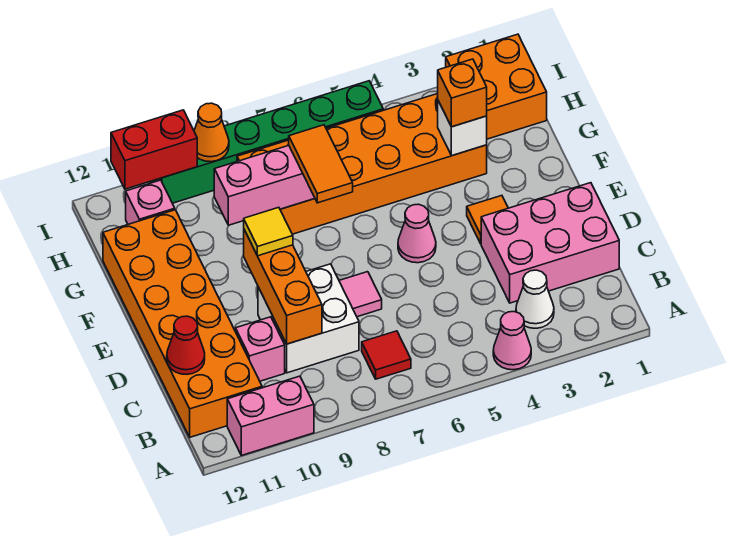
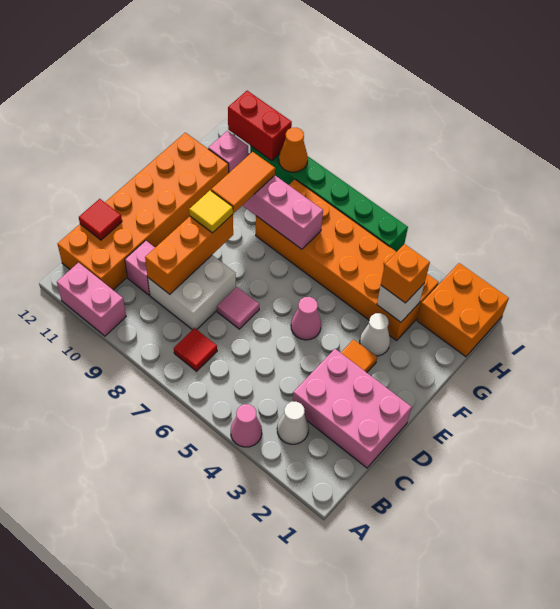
red 1x1 cone [167,316,205,374] -> red 1x1 tile [79,199,122,240]
none -> white 1x1 cone [360,313,390,356]
orange 1x2 tile [289,125,353,203] -> orange 1x2 tile moved to [211,152,275,213]

